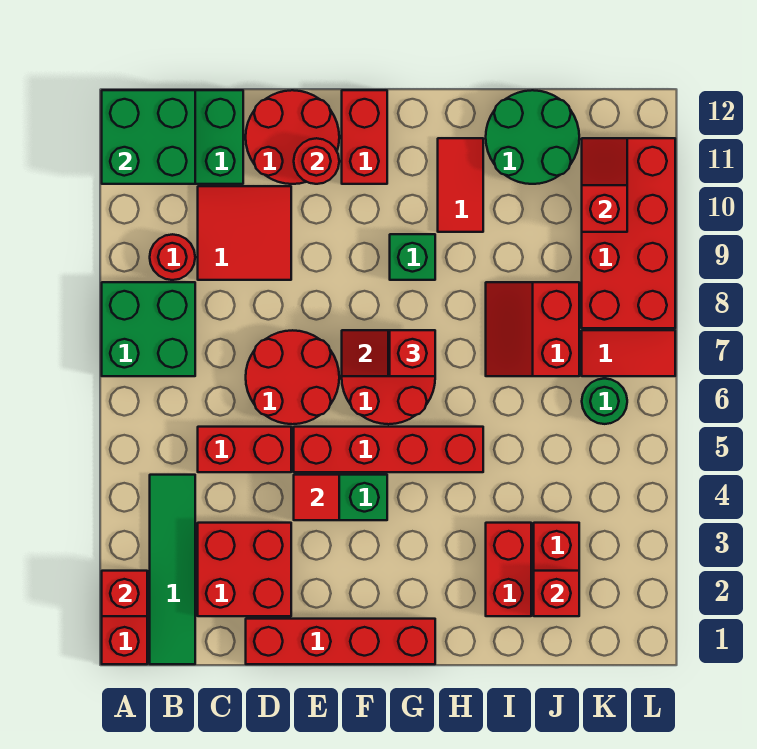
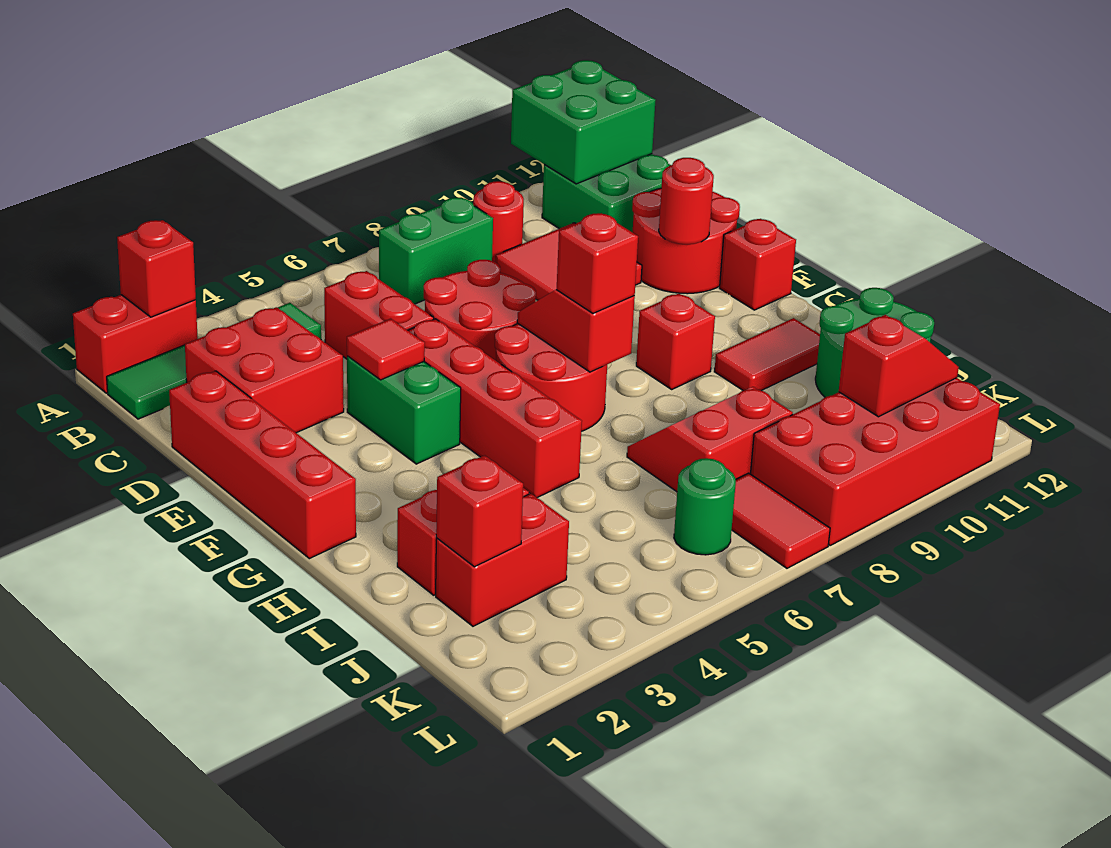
green 2x2 brick [102,282,195,376] -> green 1x2 brick [379,198,493,304]
red 1x2 brick [342,90,387,184] -> red 1x1 brick [720,219,796,310]
green 1x1 brick [390,234,435,280] -> red 1x1 brick [636,294,715,389]

